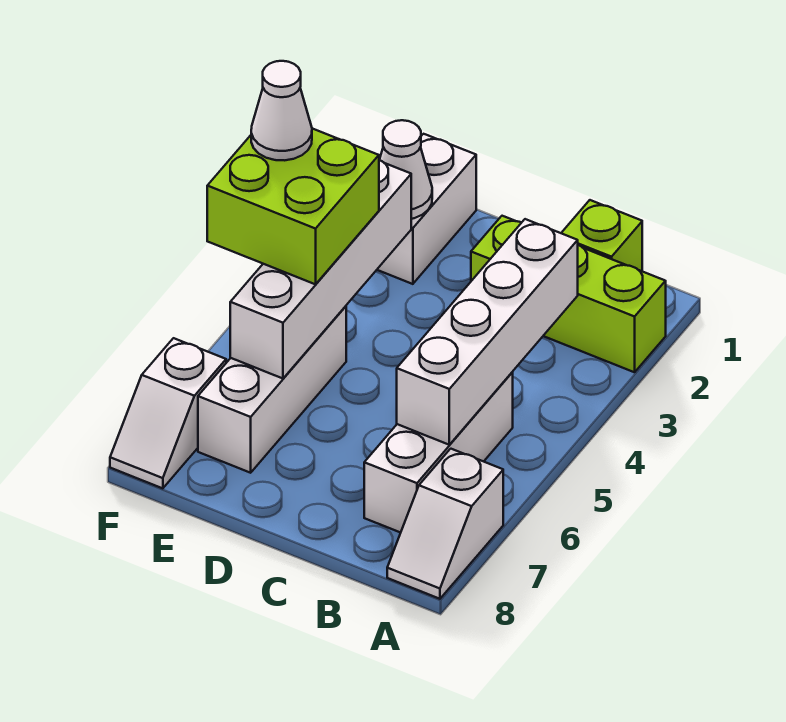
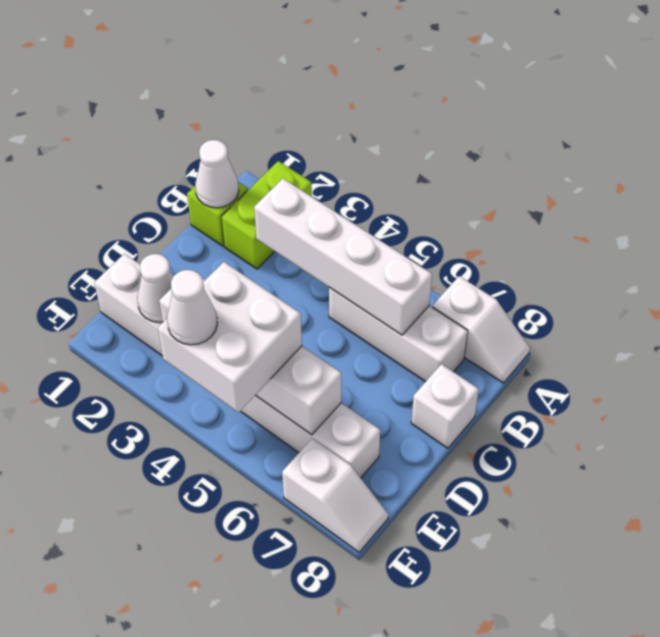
lime 1x3 brick [471,216,666,372] -> lime 1x2 brick [222,161,312,269]
none -> white 1x1 cone [195,140,239,208]
none -> white 1x1 brick [411,364,479,448]
lime 2x2 brick [207,129,379,284] -> white 2x2 brick [158,262,302,413]

